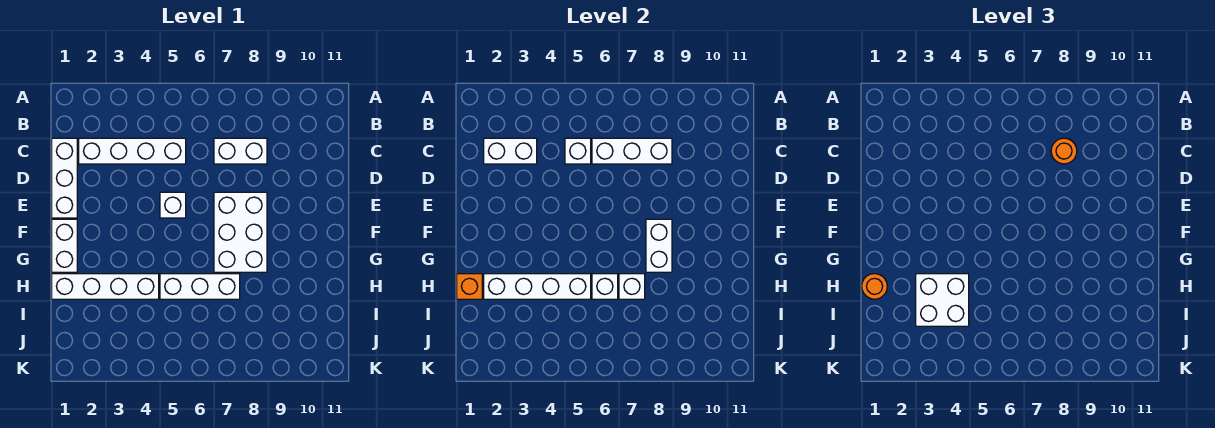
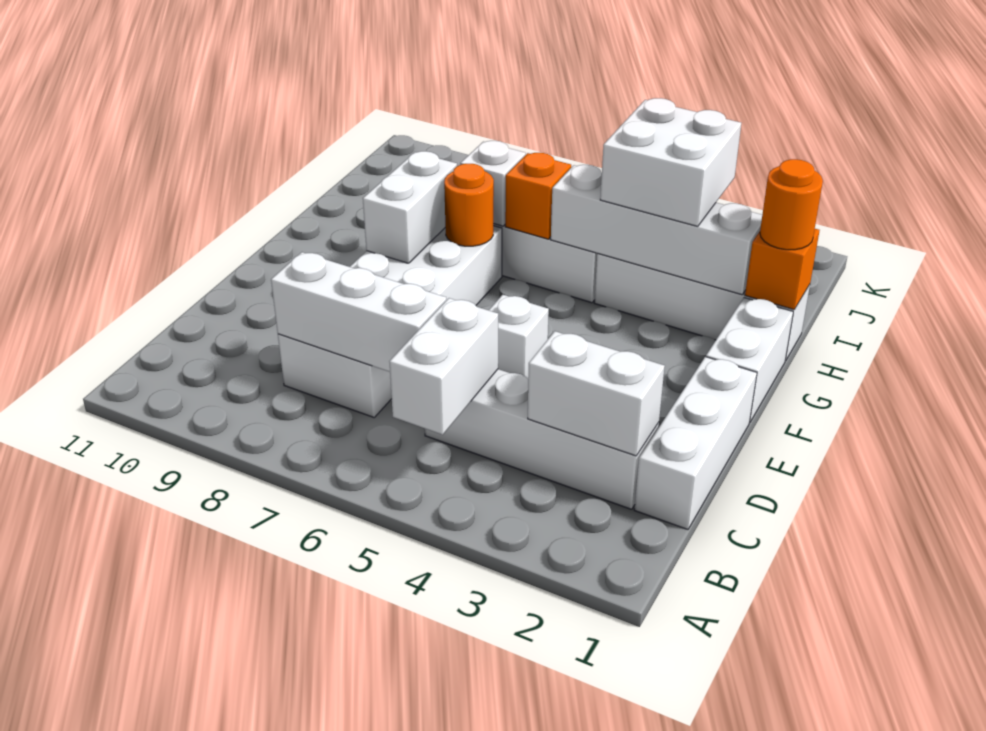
white 1x1 brick [565,138,591,164] -> white 1x2 brick [389,298,498,435]
orange 1x1 round brick [1051,138,1077,164] -> orange 1x1 round brick moved to [444,164,494,246]
white 1x1 brick [592,274,618,299] -> orange 1x1 brick [505,153,571,239]

